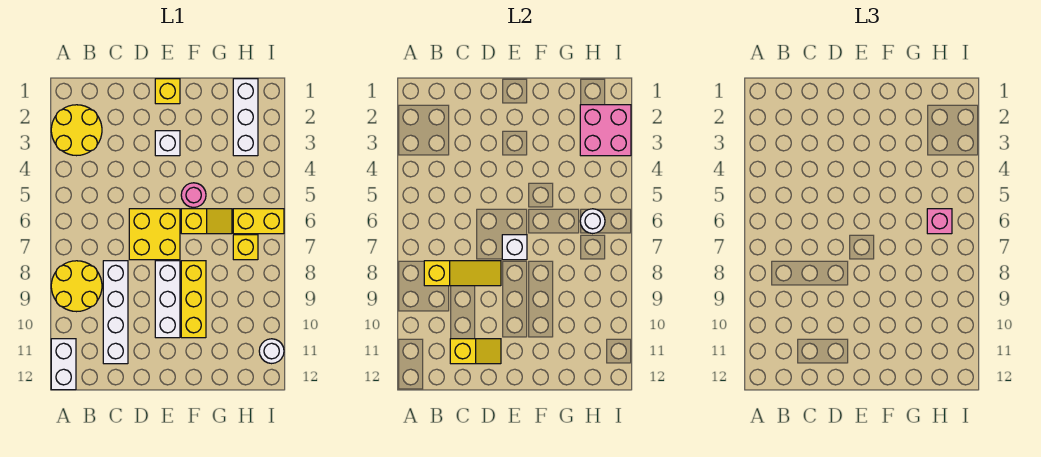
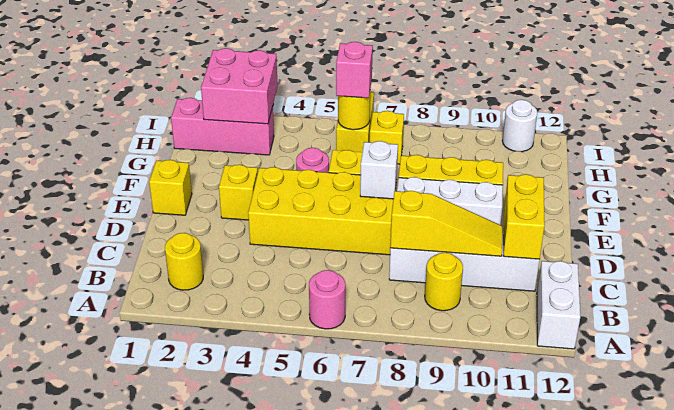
yellow 2x2 round brick [51,105,102,156] -> yellow 1x1 round brick [165,233,203,290]
none -> pink 1x1 round brick [309,270,345,329]
yellow 2x2 round brick [51,261,102,312] -> yellow 1x1 round brick [425,252,463,311]
white 1x2 brick [51,339,76,390] -> white 1x2 brick turned to [537,261,580,349]
yellow 1x3 slope [424,261,501,286] -> yellow 1x3 slope turned to [390,191,503,256]
yellow 1x2 slope [450,339,501,364] -> yellow 1x2 brick [504,174,545,259]
yellow 2x2 brick [129,209,180,260] -> yellow 2x4 brick [248,167,397,255]
white 1x1 brick [155,131,180,156] -> yellow 1x1 brick [219,165,258,220]
white 1x3 brick [233,79,258,156] -> pink 1x3 brick [171,98,274,155]
white 1x1 round brick [580,209,605,234] -> yellow 1x1 round brick [338,94,370,130]

